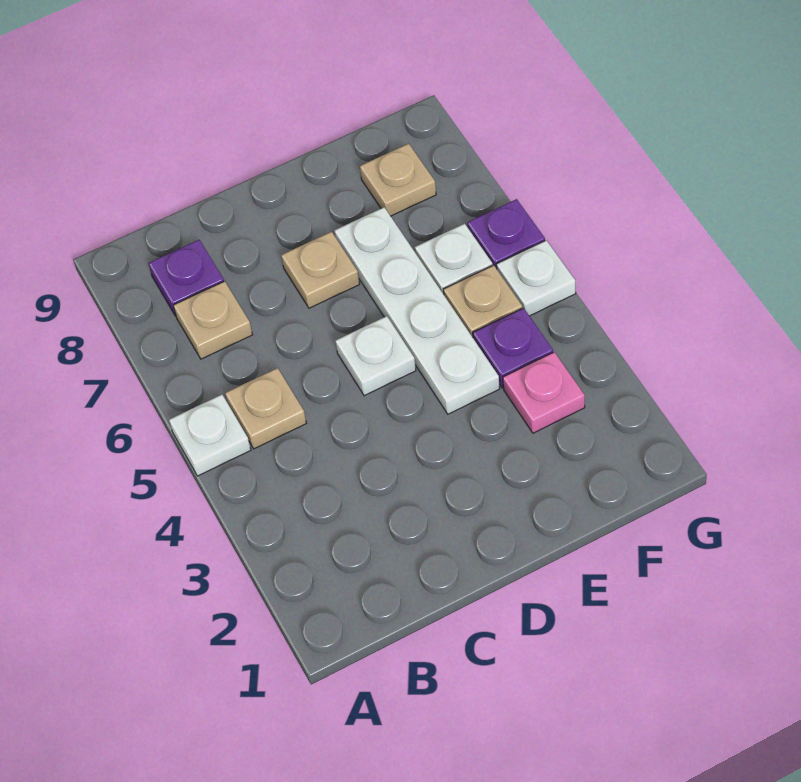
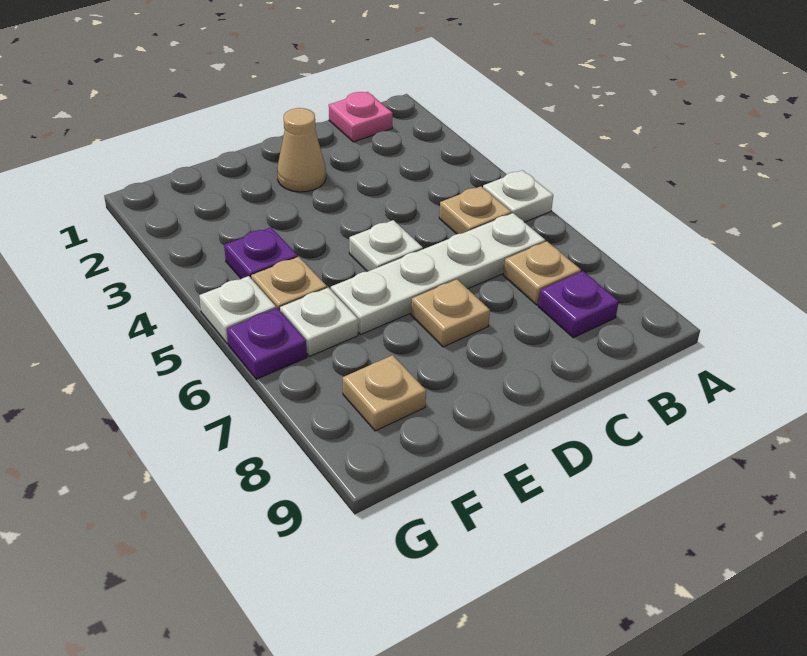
none -> tan 1x1 cone [277,108,326,192]
white 1x4 plate [334,207,500,414] -> white 1x4 plate turned to [331,213,545,334]
pink 1x1 plate [503,352,585,433] -> pink 1x1 plate moved to [329,92,393,142]

